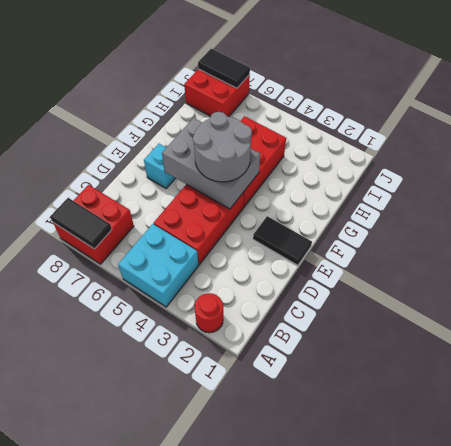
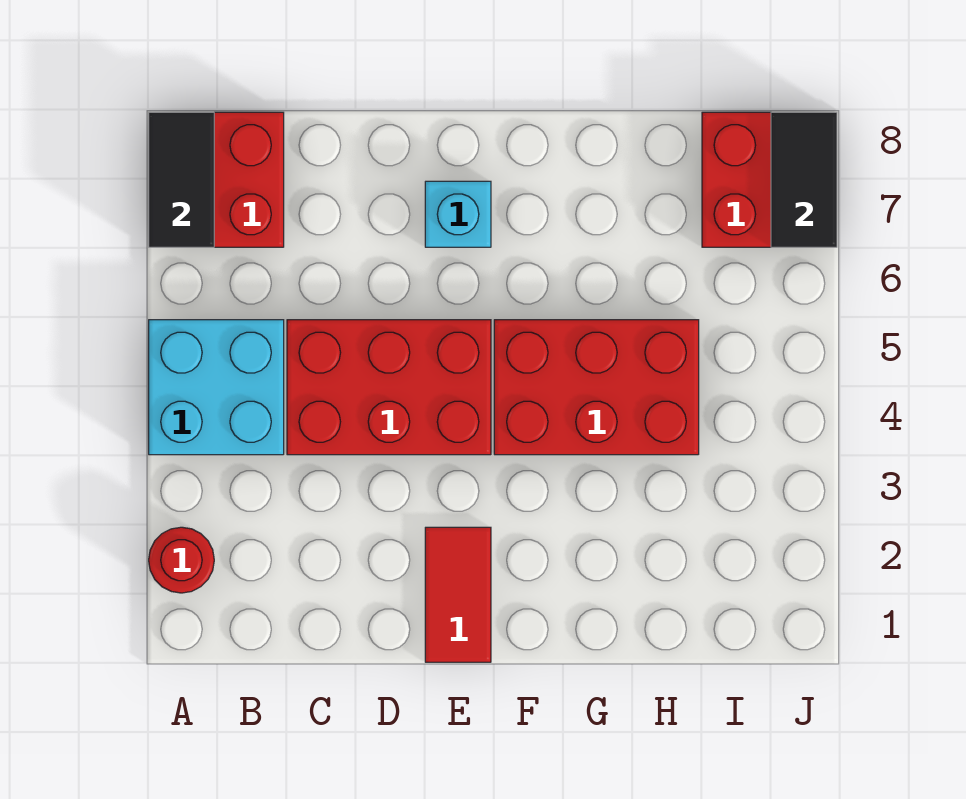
black 1x2 tile [253,216,312,265] -> red 1x2 tile [425,527,491,662]
grey 2x3 brick [162,118,260,209] -> none
grey 2x2 round brick [193,112,252,182] -> none

